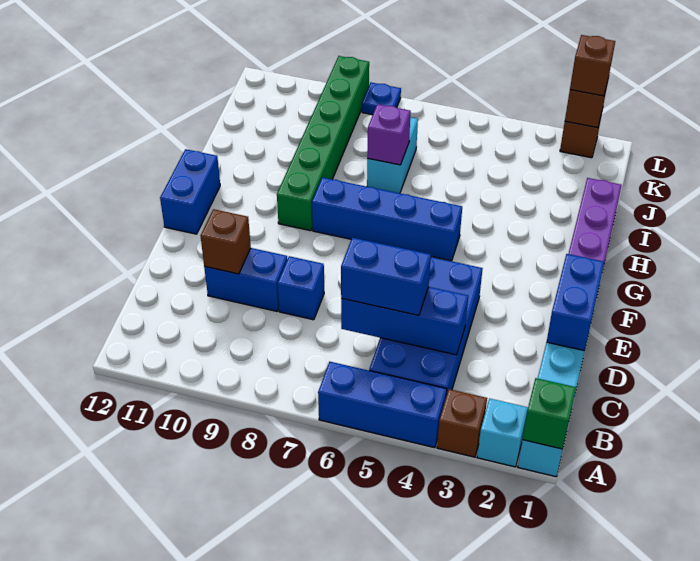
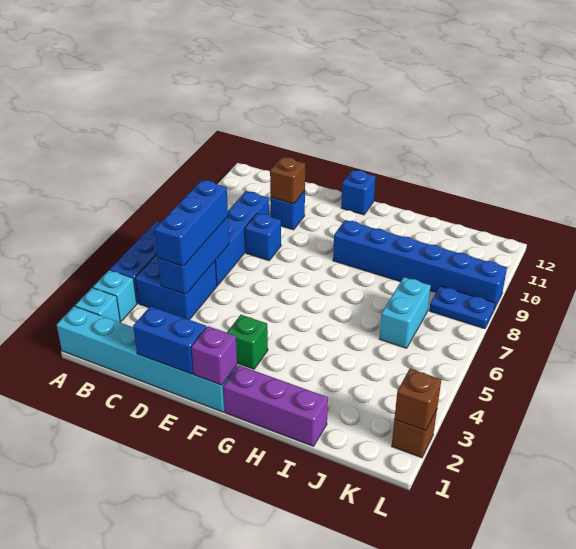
green 1x1 brick [522,378,576,449] -> green 1x1 brick moved to [227,315,268,369]
brown 1x1 brick [437,389,487,457] -> cyan 1x1 brick [93,270,137,321]
blue 2x4 brick [369,257,483,396] -> blue 2x2 brick [135,255,217,320]
blue 1x2 brick [341,238,431,315] -> blue 1x3 brick [155,180,228,266]
blue 1x2 brick [204,248,287,312] -> blue 1x1 brick [270,191,305,230]
blue 1x2 brick [160,149,220,234] -> blue 1x1 brick [341,170,376,215]
blue 1x4 brick [312,177,462,261] -> blue 1x4 brick moved to [215,191,269,286]
green 1x6 brick [277,56,369,231] -> blue 1x6 brick [333,220,507,309]
cyan 1x2 brick [367,117,418,193] -> cyan 1x2 brick turned to [379,277,431,348]
purple 1x1 brick [367,104,411,165] -> purple 1x1 brick moved to [191,326,237,385]
brown 1x1 brick [570,35,615,96] -> none
blue 1x1 plate [362,83,401,115] -> blue 1x2 plate [429,286,495,329]

